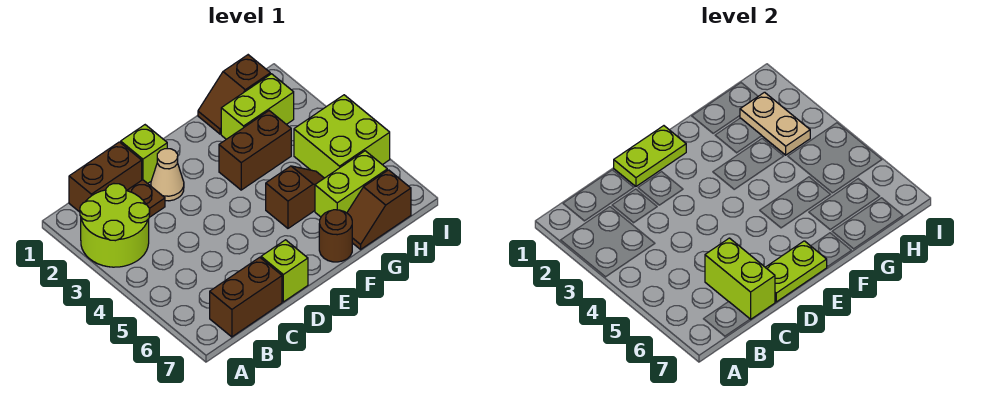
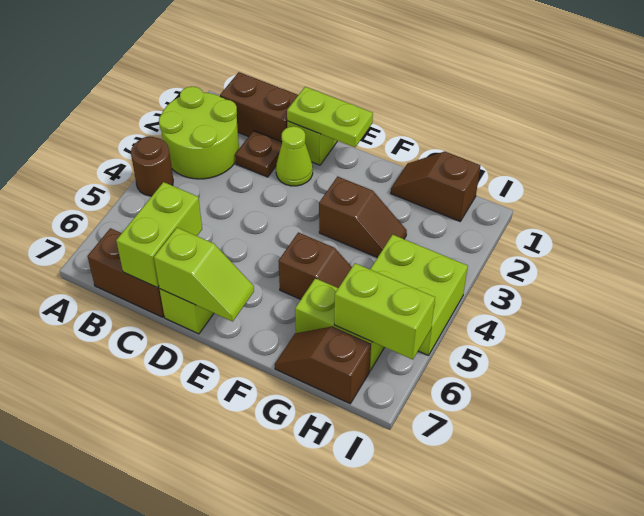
tan 1x1 cone [151,149,184,201] -> lime 1x1 cone [276,126,313,186]
lime 1x2 plate [765,241,827,302] -> lime 1x2 slope [154,228,254,321]
brown 1x2 brick [219,111,291,190] -> brown 1x2 slope [319,176,407,258]
brown 1x1 round brick [319,210,352,262] -> brown 1x1 round brick moved to [131,136,173,196]
lime 1x2 brick [221,74,294,139] -> lime 1x2 brick moved to [334,263,435,360]
tan 1x2 plate [740,92,810,155] -> none

